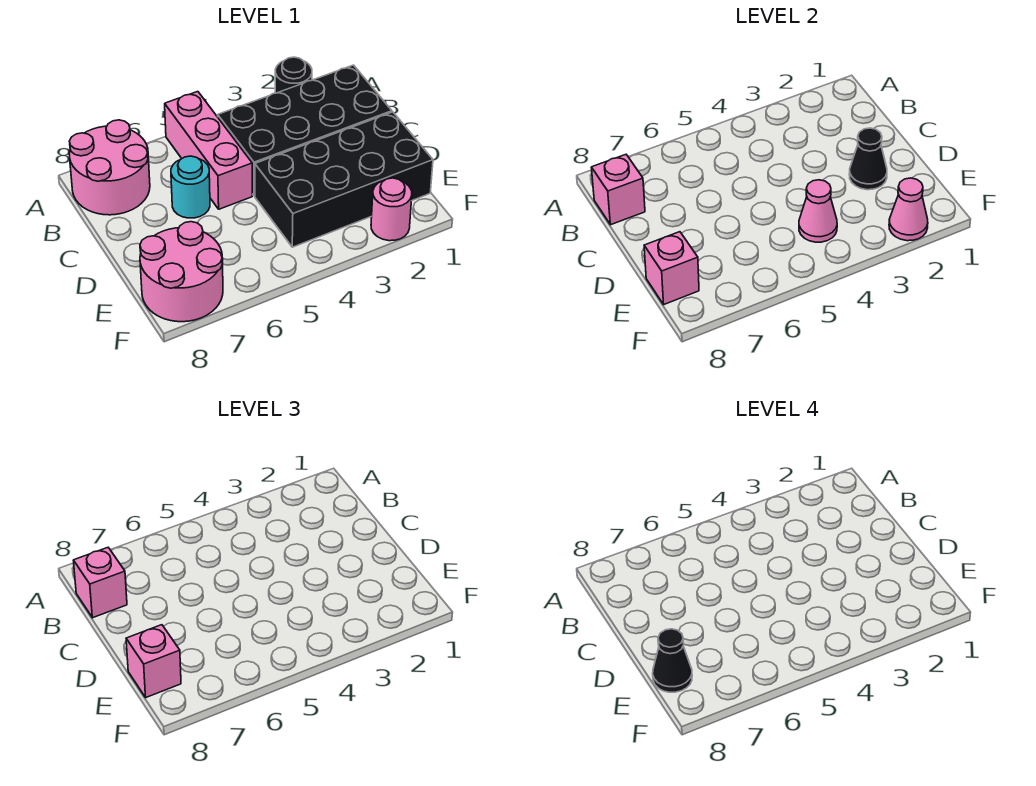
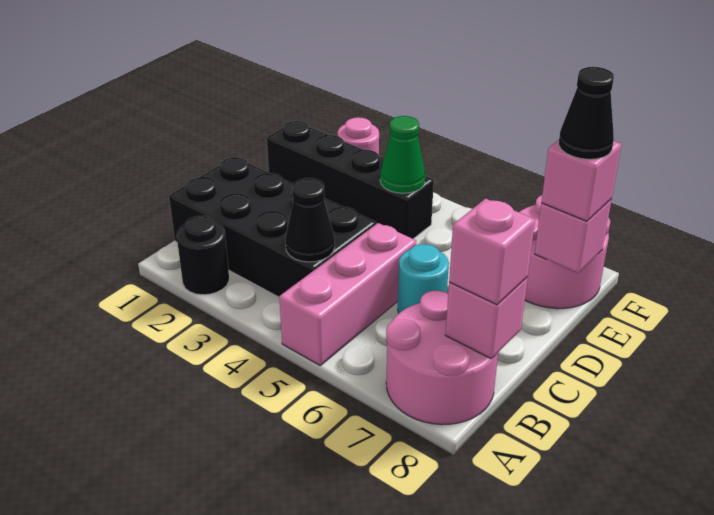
black 2x4 brick [255,112,433,247] -> black 1x4 brick [267,121,434,239]
black 1x1 cone [849,128,887,190] -> black 1x1 cone moved to [285,178,335,262]
pink 1x1 cone [799,180,837,242] -> green 1x1 cone [380,116,425,193]
pink 1x1 cone [889,178,928,241] -> none

